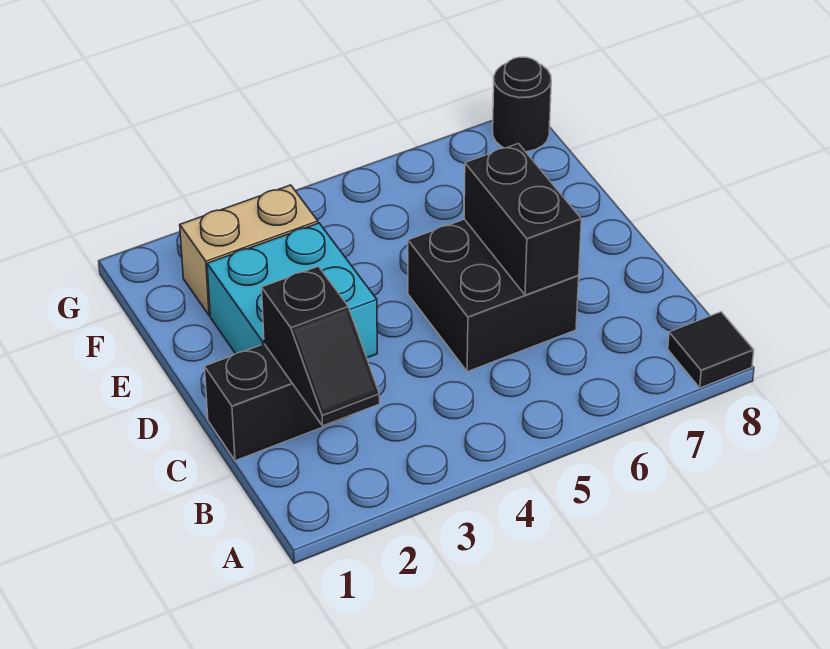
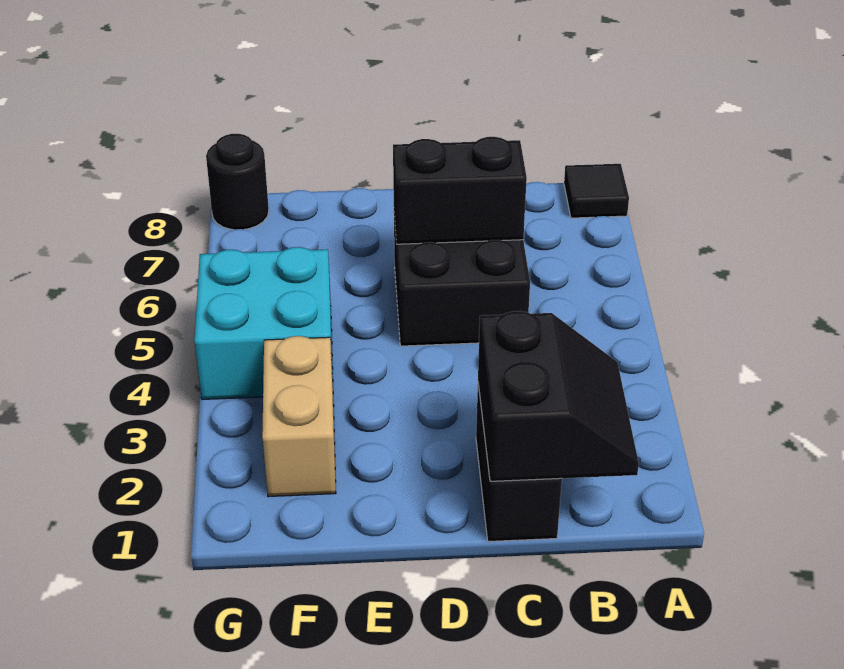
black 1x2 slope [262,266,380,426] -> black 2x2 slope [478,311,639,481]
cyan 2x2 brick [207,223,377,358] -> cyan 2x2 brick moved to [194,247,333,399]

